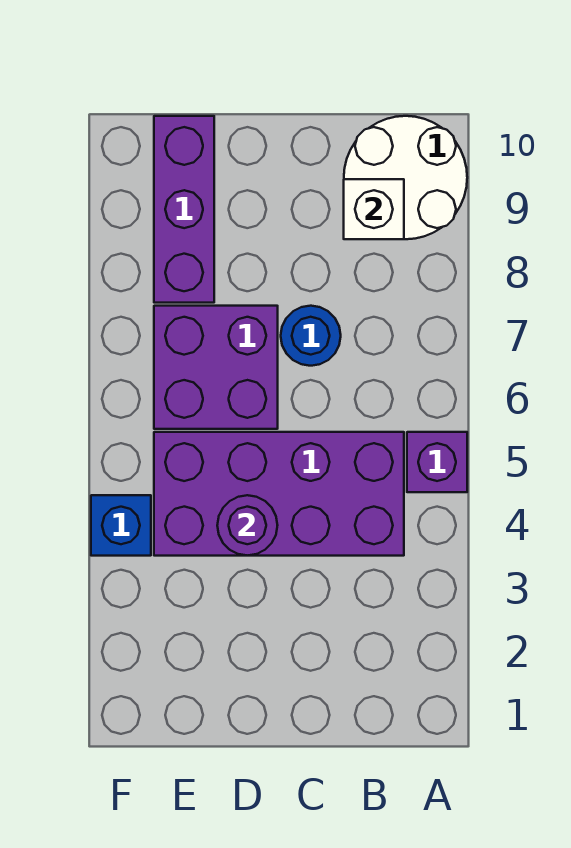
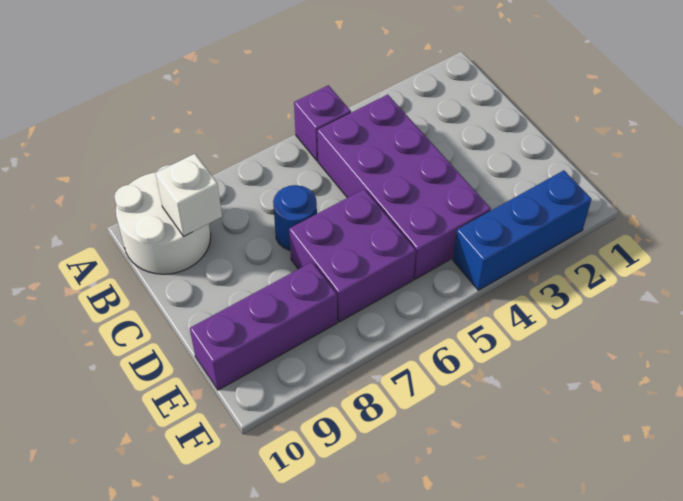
purple 1x1 round brick [217,495,278,556] -> none
blue 1x1 brick [91,495,151,556] -> blue 1x3 brick [453,170,591,290]

